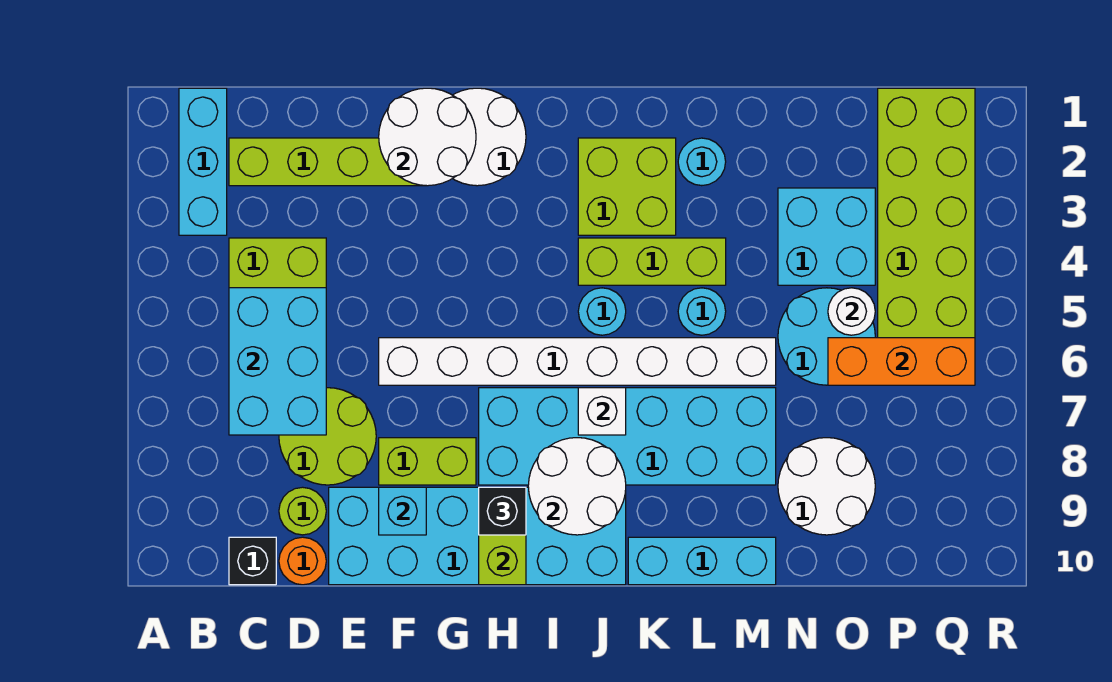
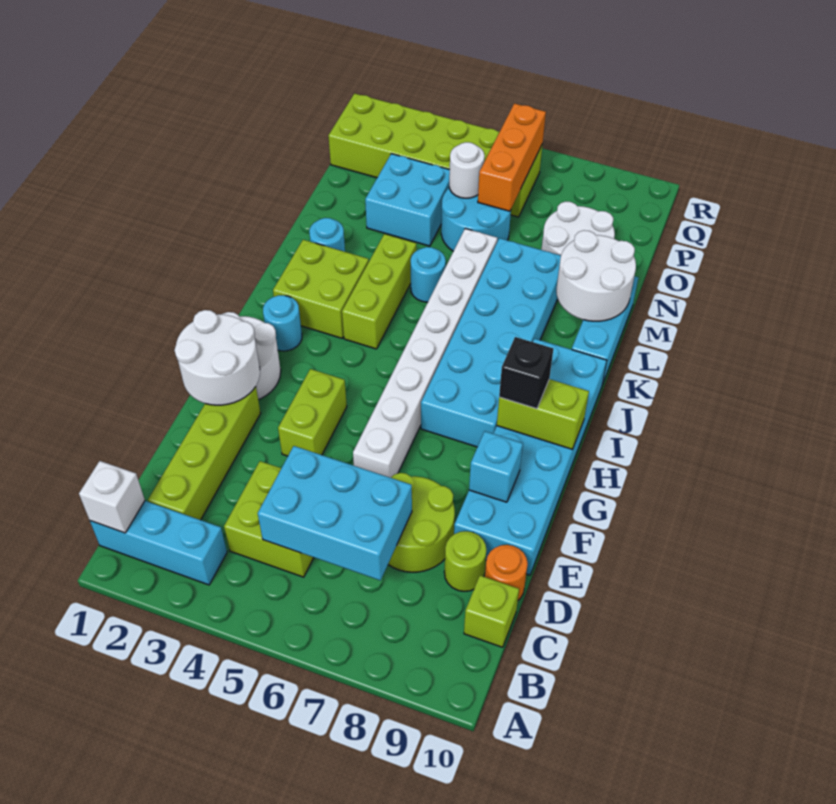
black 1x1 brick [229,537,276,585] -> lime 1x1 brick [464,575,519,647]
lime 1x2 brick [379,438,476,485] -> lime 1x2 brick moved to [278,369,347,456]
white 2x2 round brick [528,438,626,535] -> white 2x2 round brick moved to [556,230,636,321]
cyan 1x1 round brick [578,288,626,335] -> cyan 1x1 round brick moved to [263,295,302,351]
white 1x1 brick [578,388,626,435] -> white 1x1 brick moved to [79,461,145,533]

